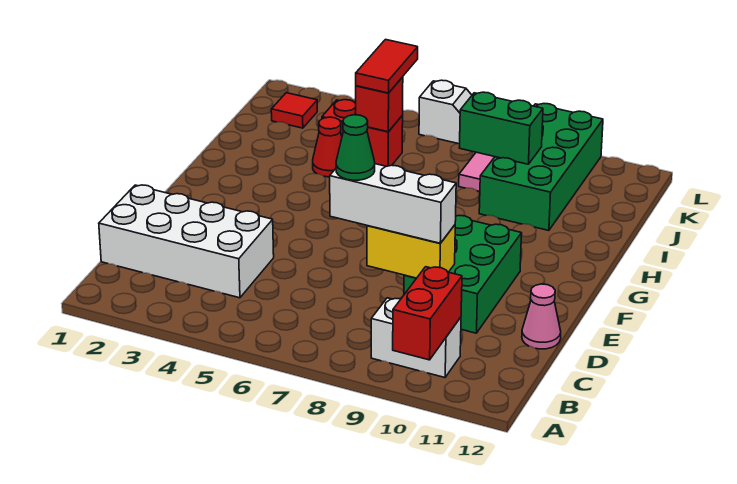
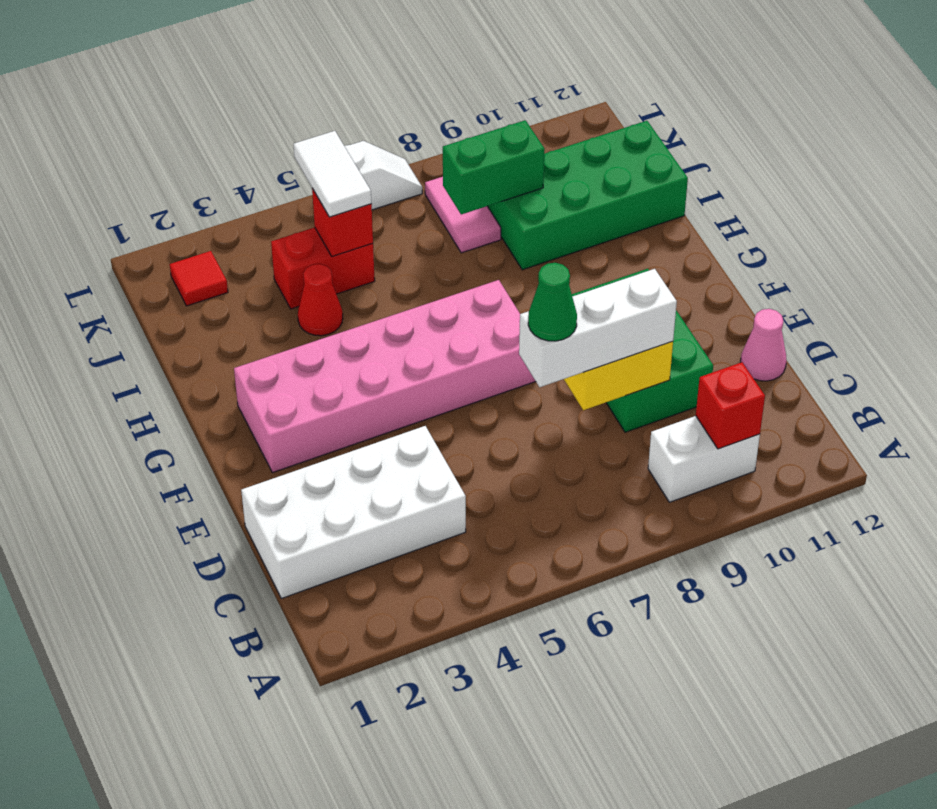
red 1x2 brick [393,267,462,360] -> red 1x1 brick [696,362,765,449]
none -> pink 2x6 brick [234,280,536,473]
green 2x4 brick [479,104,603,231] -> green 2x4 brick turned to [488,121,688,270]
red 1x2 tile [356,40,418,93] -> white 1x2 tile [293,131,371,217]

